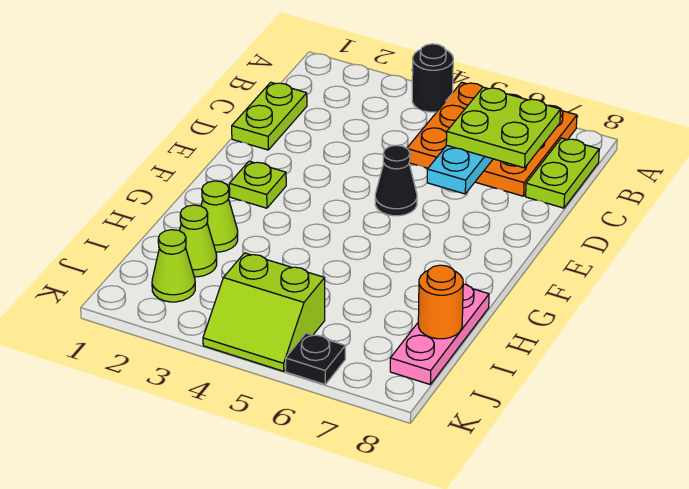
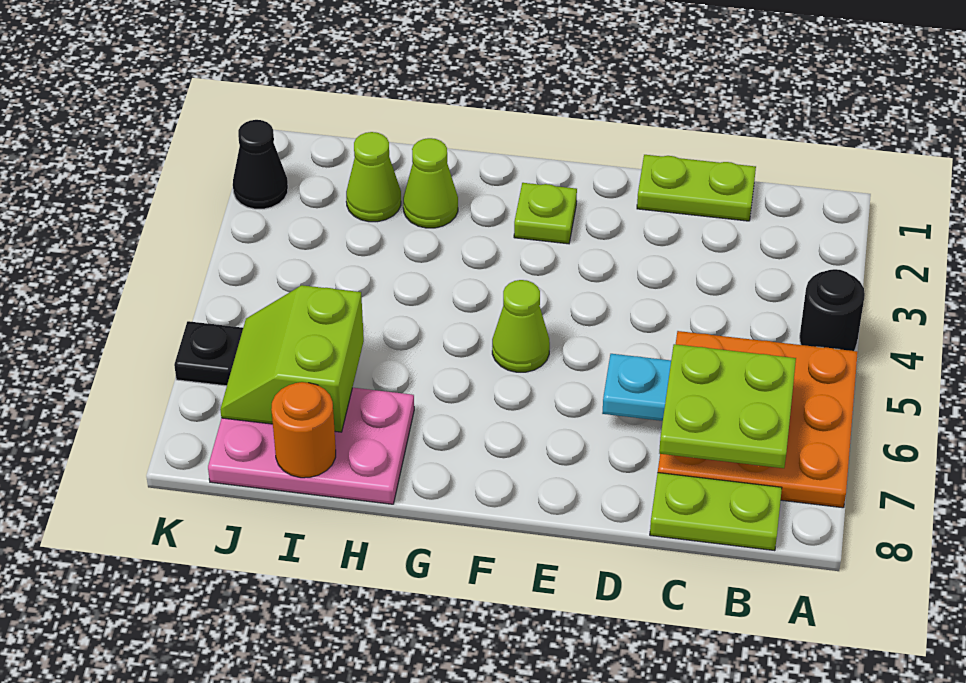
black 1x1 cone [375,145,417,216] -> black 1x1 cone moved to [233,120,288,209]
pink 1x3 plate [390,284,489,384] -> pink 2x3 plate [208,388,414,504]
lime 1x1 cone [152,230,195,302] -> lime 1x1 cone moved to [492,280,550,372]
lime 2x2 slope [203,253,325,371] -> lime 2x2 slope moved to [220,285,364,432]

